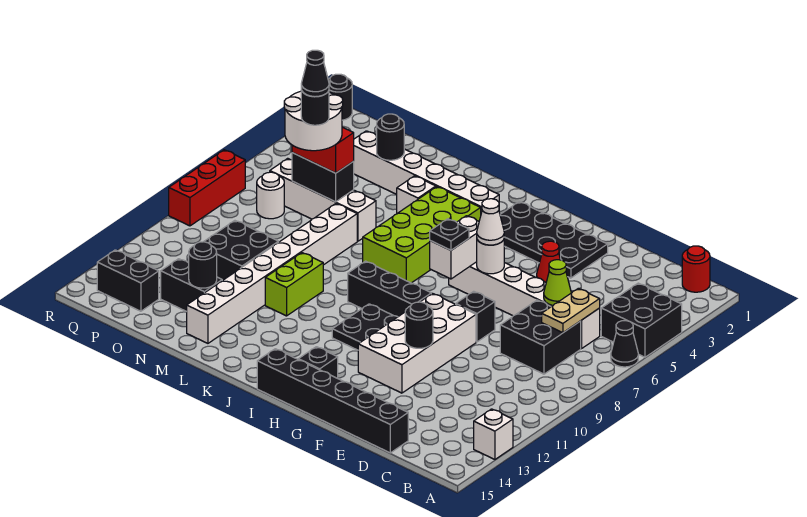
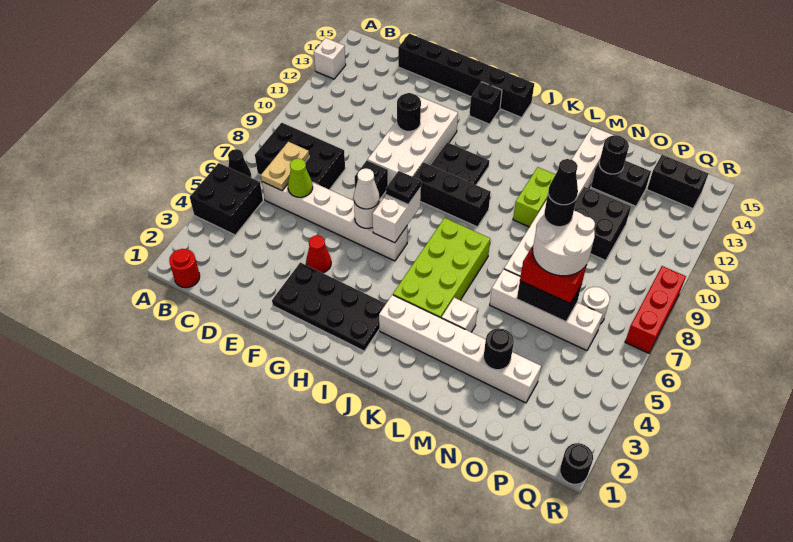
black 2x2 brick [500,300,581,374] -> black 2x3 brick [255,123,345,190]

